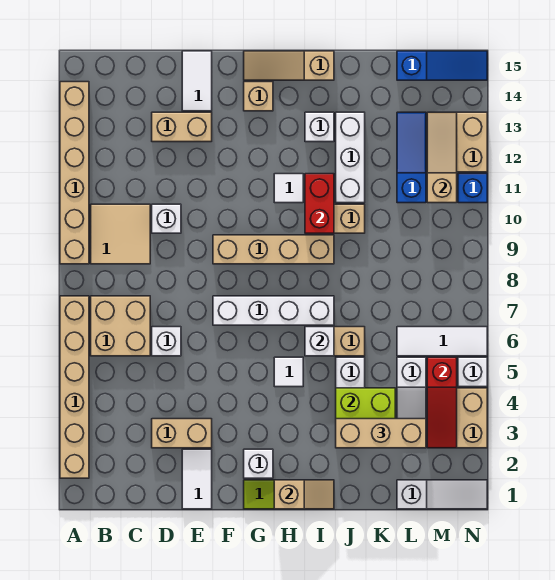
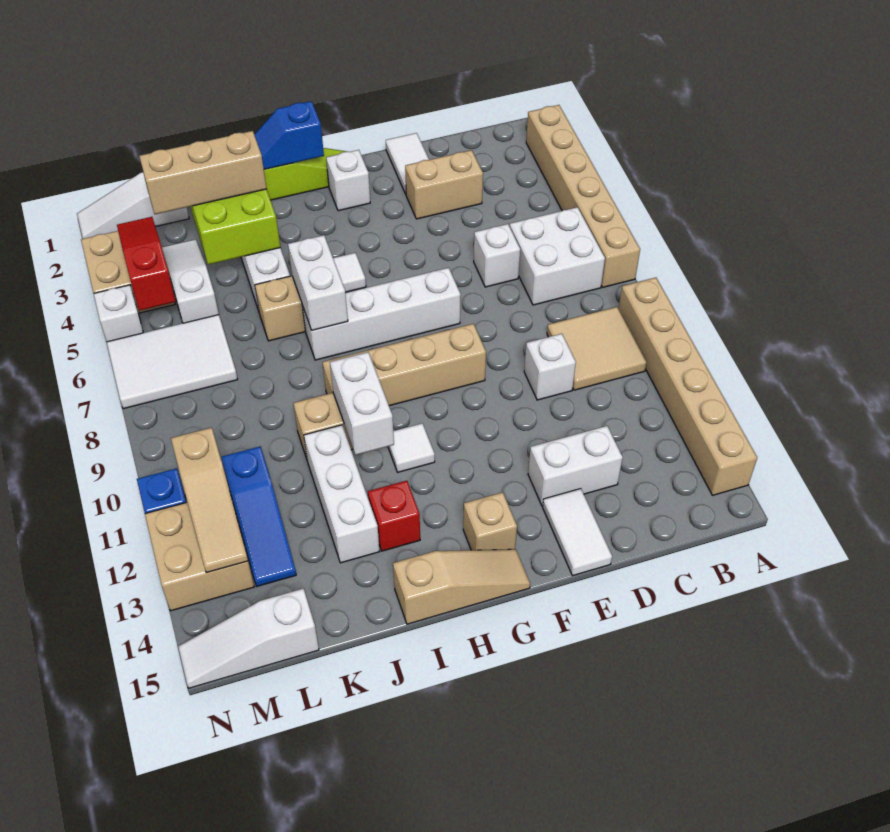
tan 2x2 brick [91,296,150,356] -> white 2x2 brick [510,207,605,305]
tan 1x2 brick [152,112,212,142] -> white 1x2 brick [528,426,623,506]
tan 1x2 slope [274,480,334,509] -> blue 1x2 slope [254,101,324,169]
white 1x1 brick [305,327,334,356] -> white 1x2 brick [288,235,348,330]
red 1x2 brick [305,174,334,233] -> white 1x2 brick [330,352,394,455]
white 1x1 brick [305,112,334,142] -> red 1x1 brick [368,481,420,551]
white 1x3 tile [397,327,487,356] -> white 2x3 tile [107,315,238,409]
blue 1x3 slope [397,51,487,80] -> white 1x3 slope [178,589,319,688]

